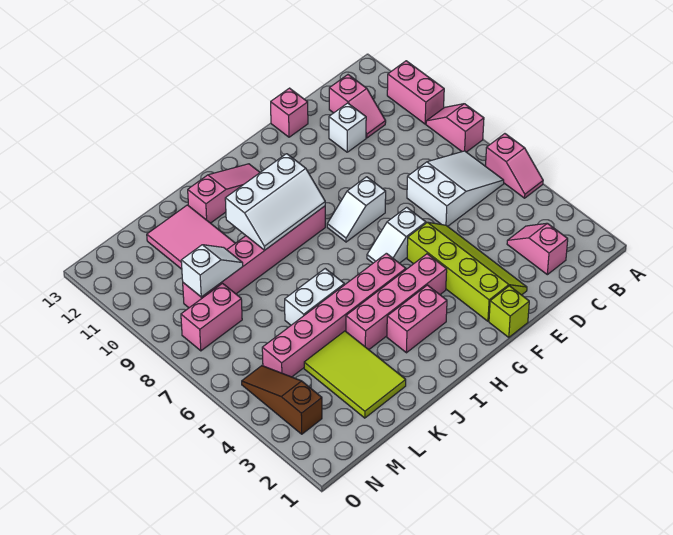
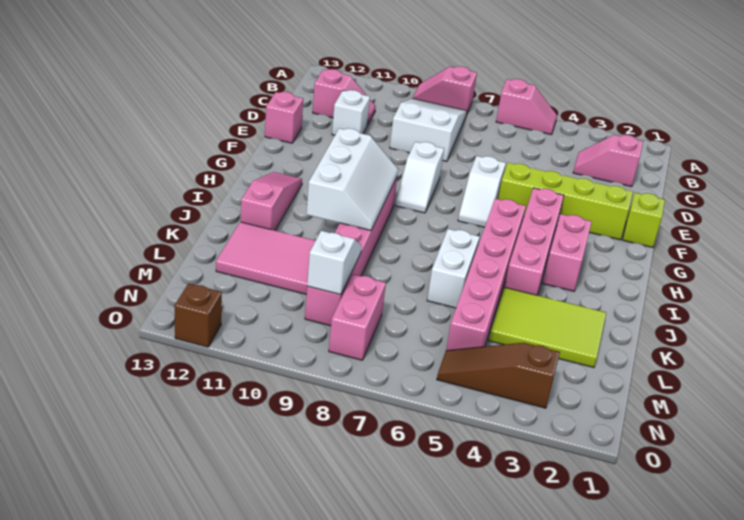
pink 1x2 brick [387,61,444,124] -> none
white 2x3 slope [407,151,504,226] -> white 2x3 slope moved to [390,98,467,161]
none -> brown 1x1 brick [174,283,222,347]

